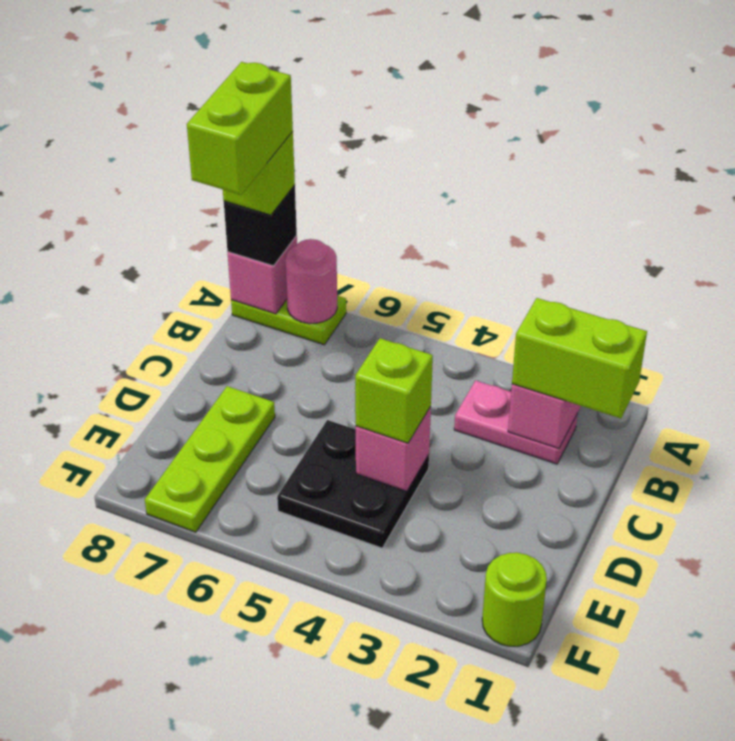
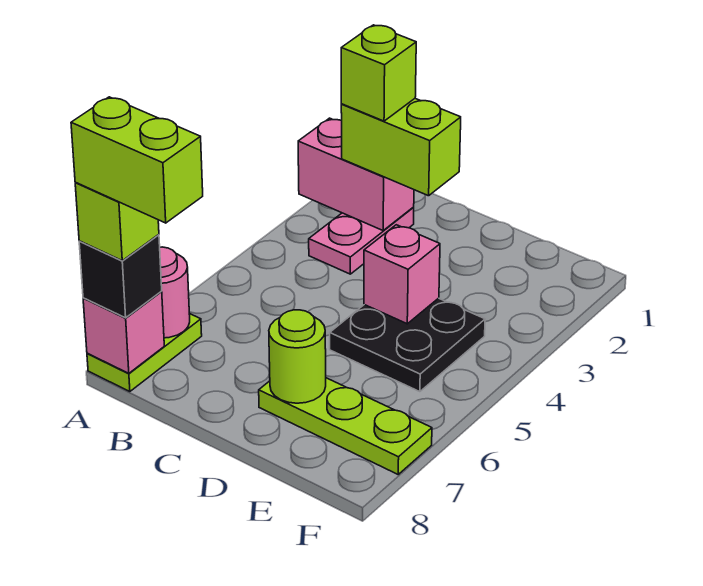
lime 1x2 brick [512,298,647,418] -> lime 1x2 brick turned to [341,99,461,196]
lime 1x1 brick [355,338,433,443] -> lime 1x1 brick moved to [341,25,416,121]
lime 1x1 round brick [482,553,547,646] -> lime 1x1 round brick moved to [269,310,326,403]

